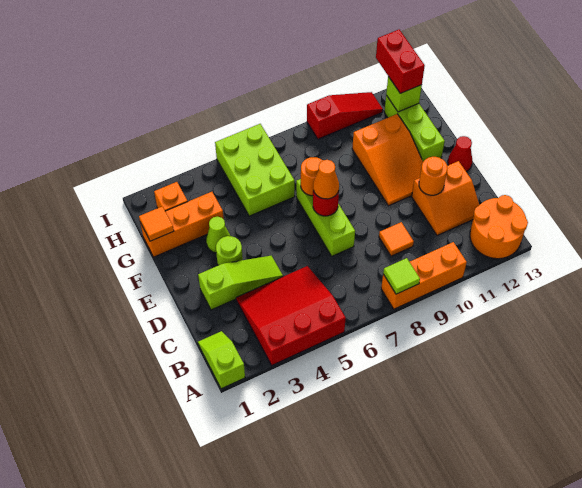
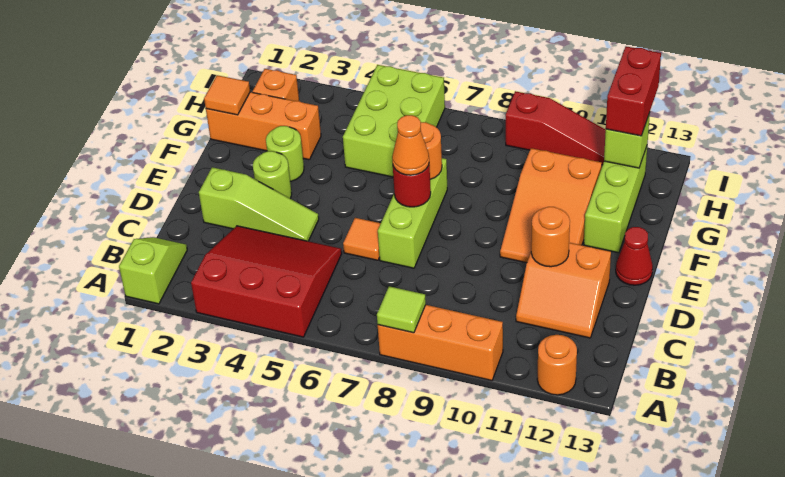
orange 2x2 round brick [470,195,528,259] -> orange 1x1 round brick [537,335,577,395]
orange 1x1 tile [379,222,414,256] -> orange 1x1 tile moved to [343,218,381,260]
lime 1x1 cone [206,217,230,253] -> lime 1x1 round brick [266,126,304,181]

